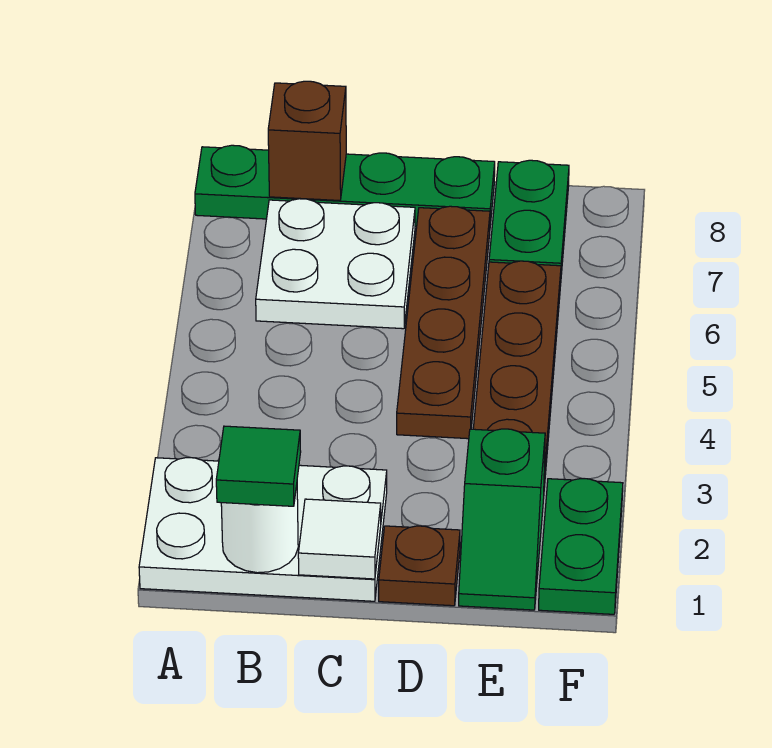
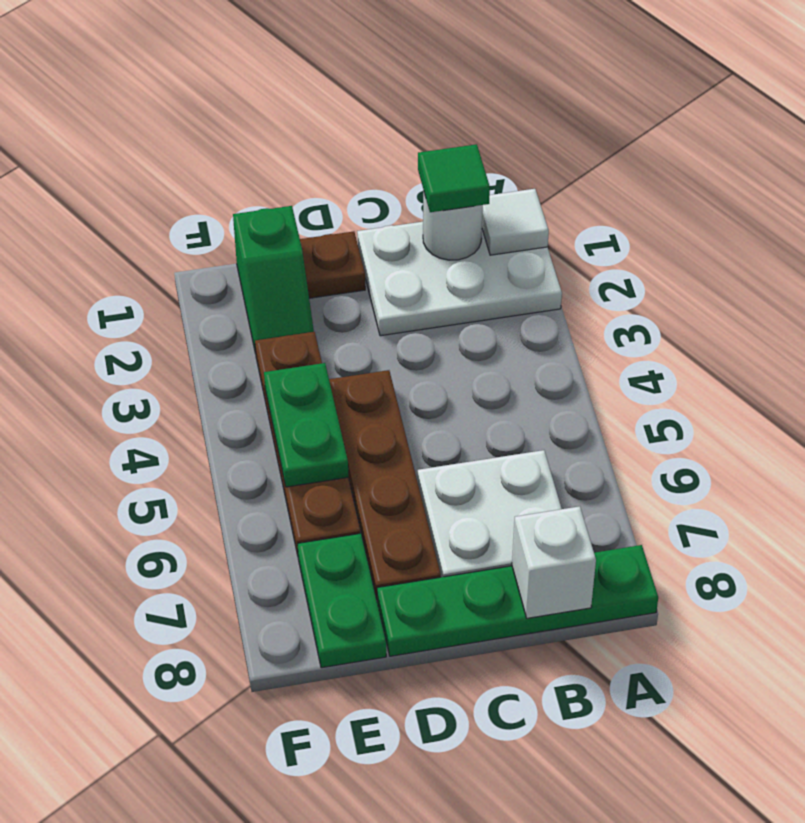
brown 1x1 brick [268,81,346,200] -> white 1x1 brick [512,506,596,618]
white 1x1 tile [298,499,381,579] -> white 1x1 tile moved to [482,189,549,255]
green 1x2 slope [459,429,545,610] -> green 1x2 slope turned to [233,206,314,353]
green 1x2 plate [539,479,623,614] -> green 1x2 plate moved to [264,363,348,487]

